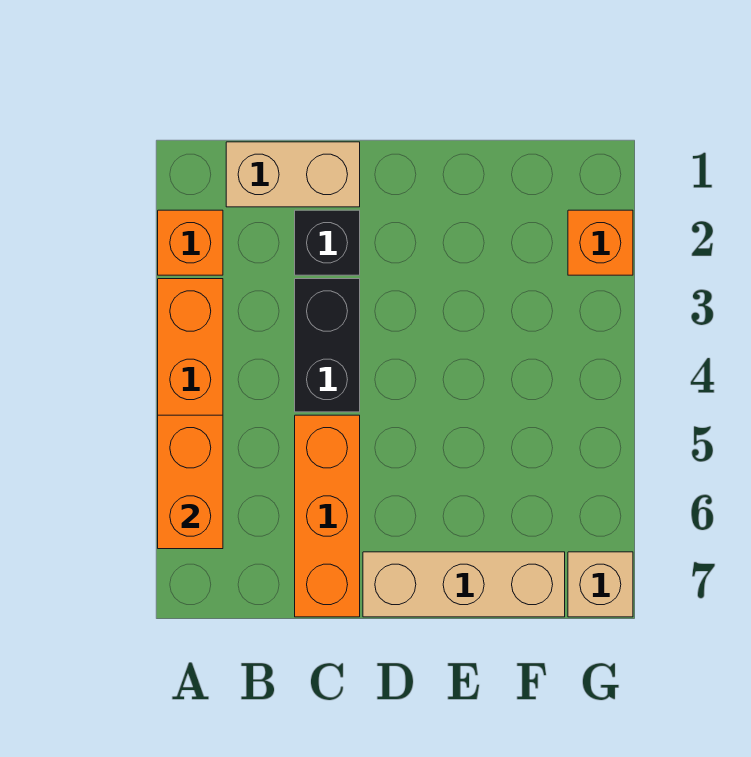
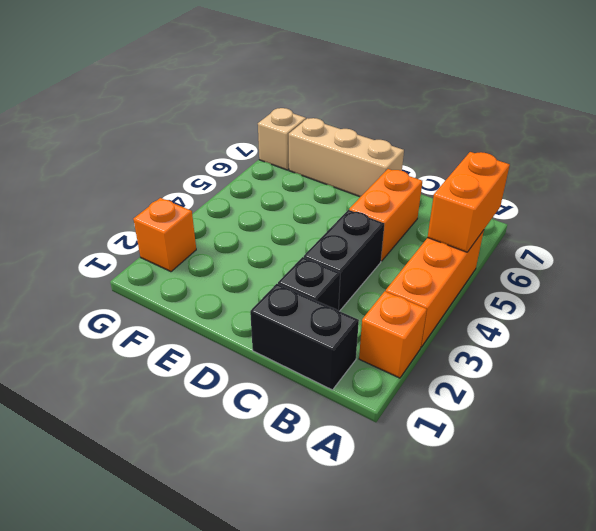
tan 1x2 brick [226,142,360,207] -> black 1x2 brick [250,284,359,390]
orange 1x3 brick [295,415,360,617] -> orange 1x2 brick [349,169,422,261]

